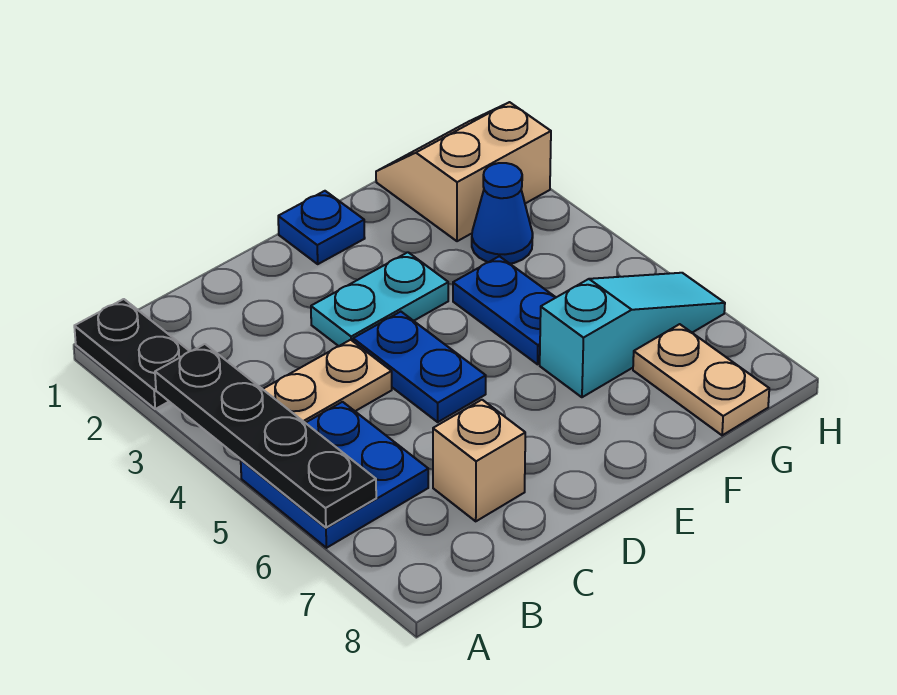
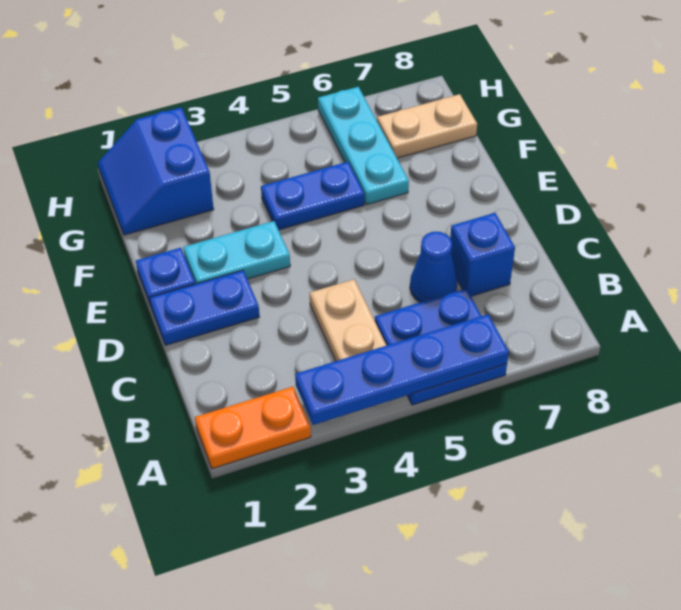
black 1x2 plate [74,299,189,409] -> orange 1x2 plate [195,387,311,469]
black 1x4 plate [155,344,376,528] -> blue 1x4 plate [295,314,509,425]
tan 1x1 brick [433,400,525,521] -> blue 1x1 brick [450,213,515,296]
cyan 1x2 plate [311,252,448,346] -> cyan 1x2 plate turned to [183,221,290,284]
blue 1x2 plate [353,312,486,422] -> blue 1x2 plate moved to [150,270,259,345]
cyan 1x3 slope [540,273,725,397] -> cyan 1x3 plate [318,87,409,205]
tan 2x2 slope [376,102,551,241] -> blue 2x2 slope [98,107,214,235]
blue 1x1 cone [472,163,533,264] -> blue 1x1 cone moved to [410,232,458,302]

